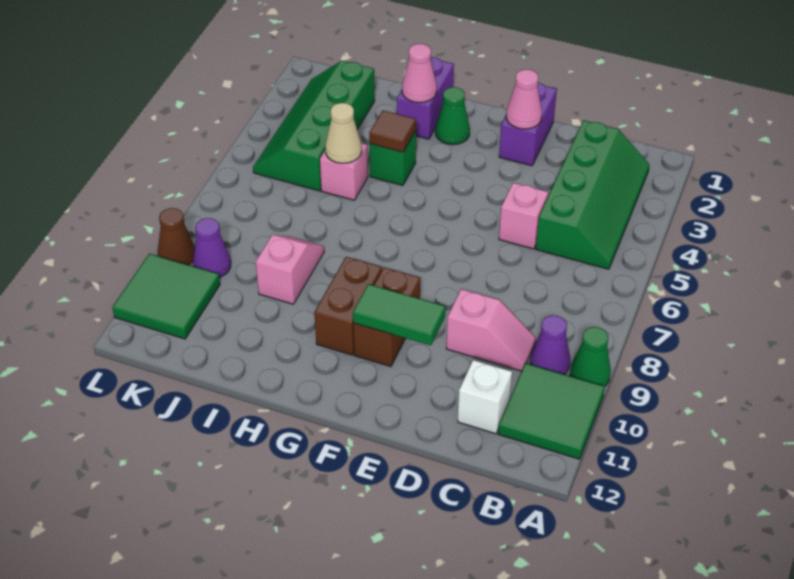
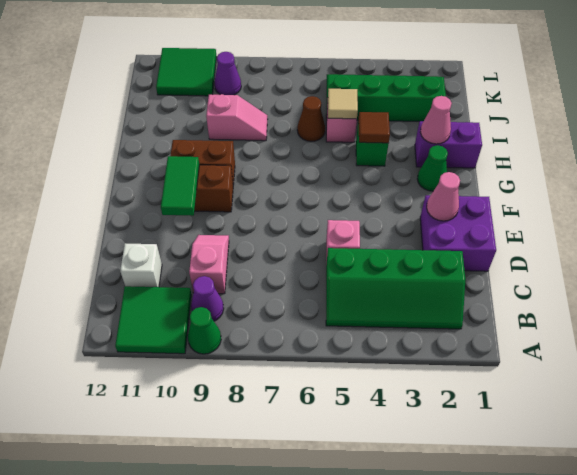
pink 1x2 slope [446,289,536,371] -> pink 1x2 slope turned to [189,235,229,294]
purple 1x2 brick [499,83,557,166] -> purple 2x2 brick [420,195,496,271]
tan 1x1 cone [325,103,362,163] -> tan 1x1 tile [328,89,358,119]
brown 1x1 cone [158,208,195,265] -> brown 1x1 cone moved to [297,96,325,141]

